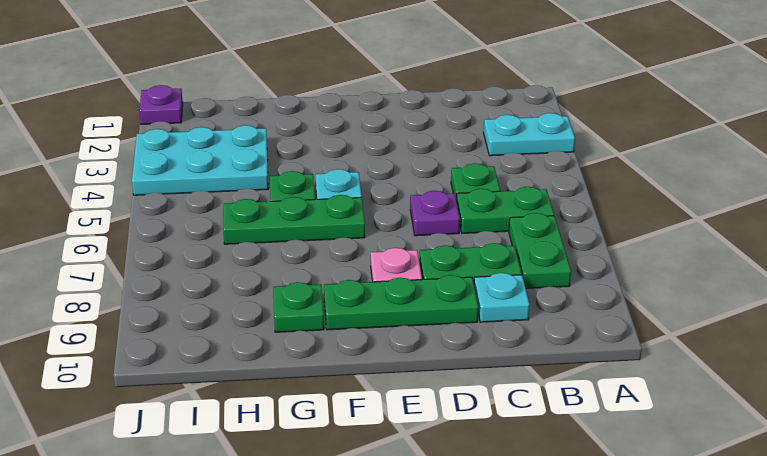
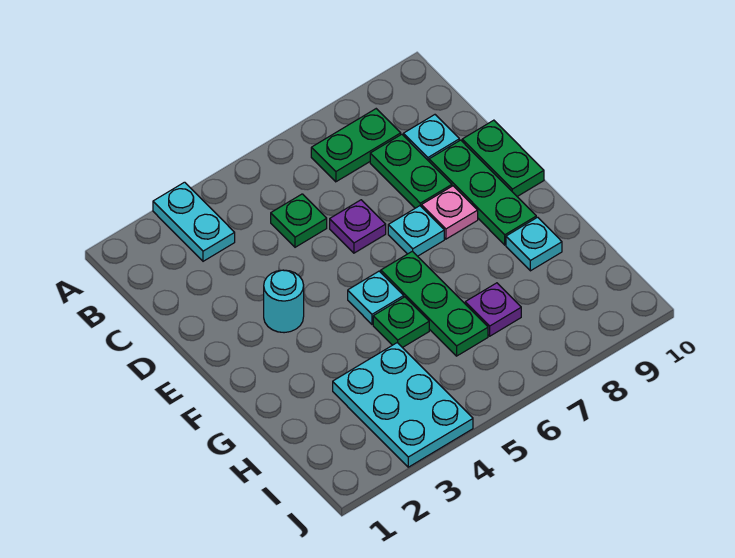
green 1x2 plate [456,187,554,233] -> green 1x2 plate moved to [462,120,544,196]
none -> cyan 1x1 round brick [264,270,304,333]
none -> cyan 1x1 plate [388,206,444,256]
green 1x1 plate [273,282,324,332] -> cyan 1x1 plate [506,217,562,271]
purple 1x1 plate [139,85,183,124] -> purple 1x1 plate moved to [465,283,521,336]

